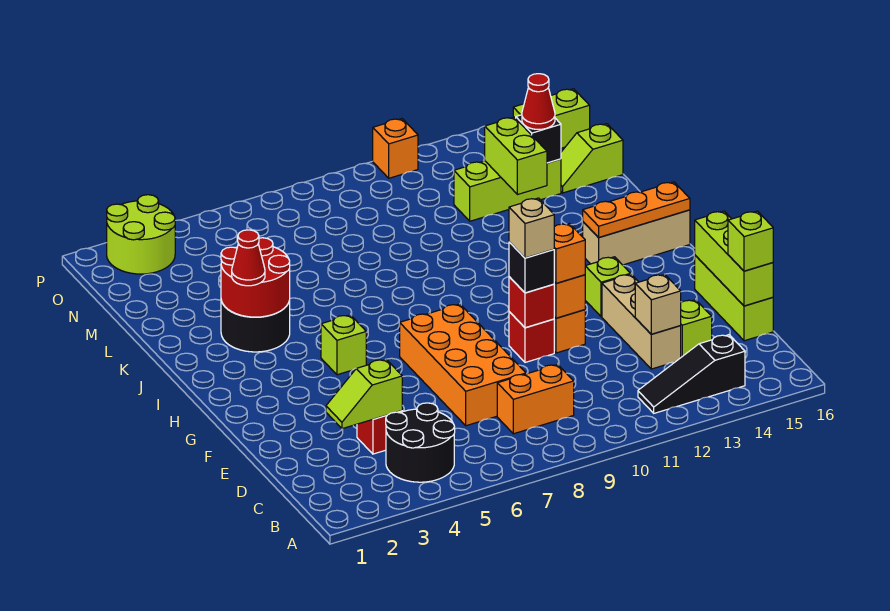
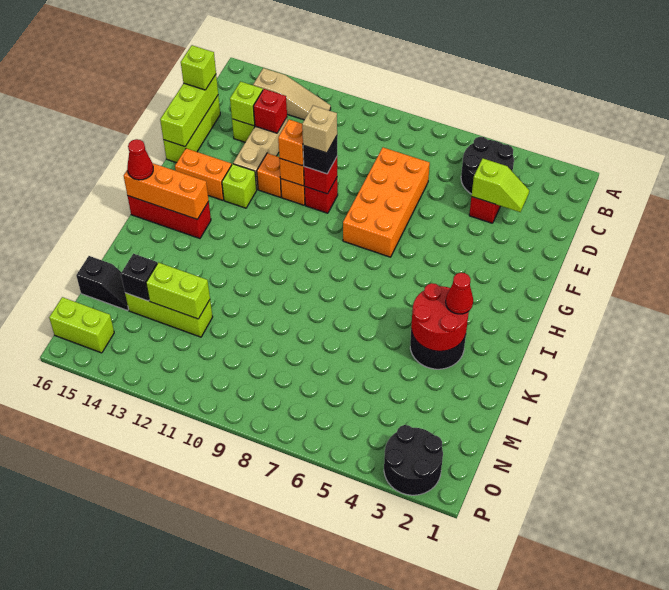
black 1x3 slope [638,335,745,413] -> tan 1x3 slope [253,68,331,120]
orange 1x2 brick [497,364,574,434] -> orange 1x2 brick moved to [175,148,232,200]
tan 1x1 brick [635,274,681,334] -> red 1x1 brick [253,89,287,133]
lime 1x1 brick [321,315,366,375] -> lime 1x1 brick moved to [230,82,263,126]
tan 1x3 brick [583,210,690,265] -> red 1x3 brick [128,196,211,238]
orange 1x3 plate [583,182,690,238] -> orange 1x3 brick [124,163,209,220]
lime 1x2 brick [485,117,547,195] -> lime 1x2 brick turned to [146,262,210,319]
red 1x1 cone [522,74,555,129] -> red 1x1 cone moved to [127,139,153,180]
lime 1x2 slope [561,124,623,193] -> black 1x2 slope [76,256,129,310]
lime 2x2 round brick [107,195,175,274] -> black 2x2 round brick [384,425,443,495]
orange 1x1 brick [373,119,418,178] -> orange 1x1 brick moved to [257,153,282,197]

